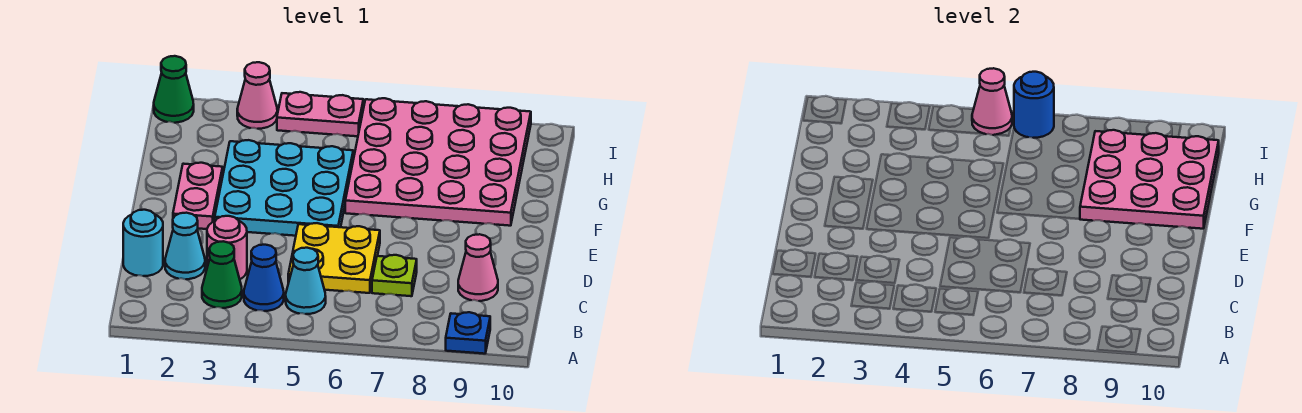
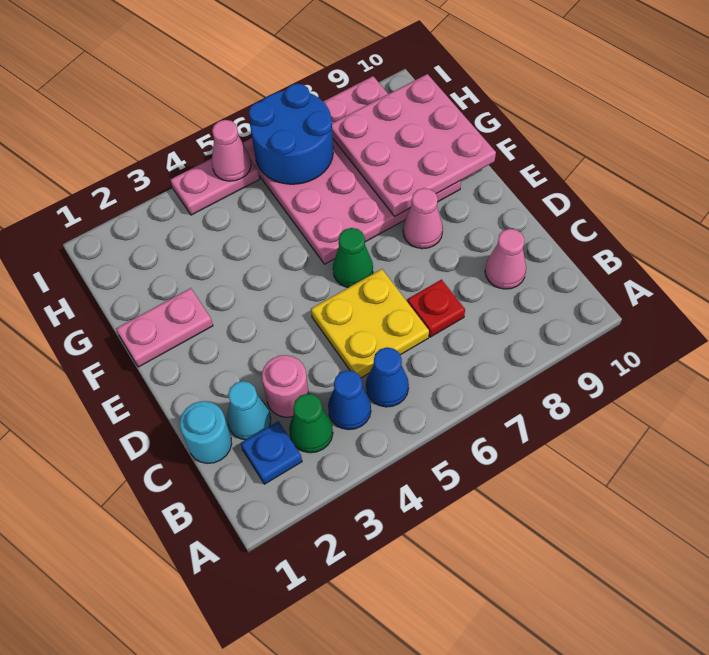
blue 1x1 plate [446,312,490,354] -> blue 1x1 plate moved to [241,421,302,484]
cyan 1x1 cone [286,248,326,314] -> blue 1x1 cone [366,347,409,407]
lime 1x1 plate [372,255,417,296] -> red 1x1 plate [407,280,465,337]
pink 1x2 plate [173,163,223,229] -> pink 1x2 plate turned to [116,288,213,367]
cyan 3x3 plate [215,140,353,236] -> none
green 1x1 cone [154,56,194,123] -> green 1x1 cone moved to [333,228,373,287]
pink 1x1 cone [237,62,277,129] -> pink 1x1 cone moved to [403,188,443,249]
blue 1x1 round brick [1014,72,1054,138] -> blue 2x2 round brick [249,84,333,184]

